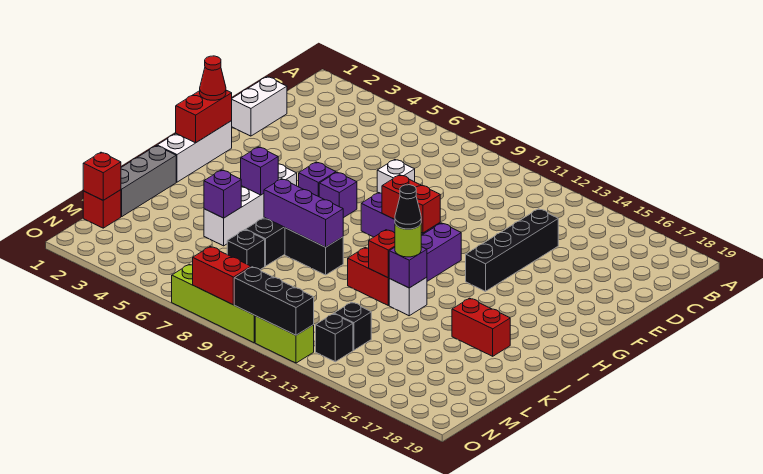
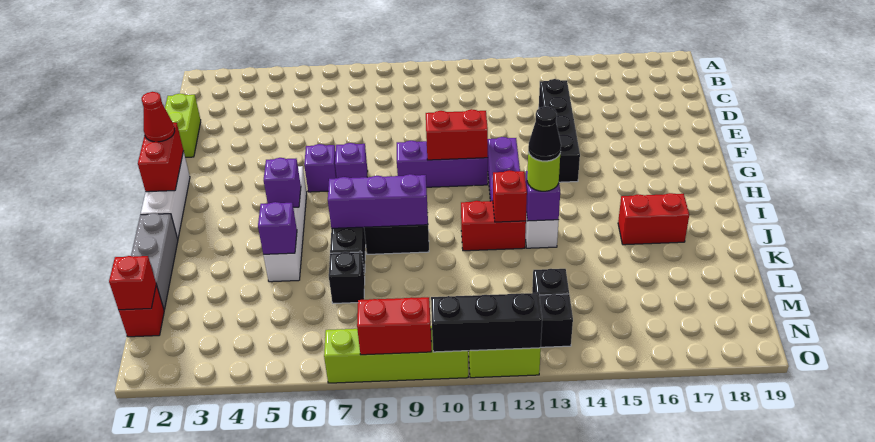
white 1x2 brick [232,77,287,136] -> lime 1x2 brick [165,94,201,157]
white 1x1 brick [377,159,415,193] -> none

